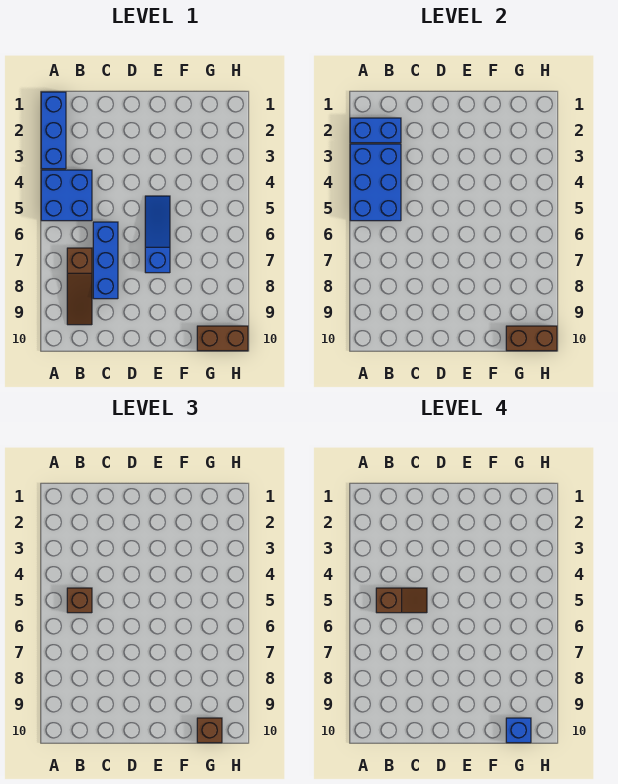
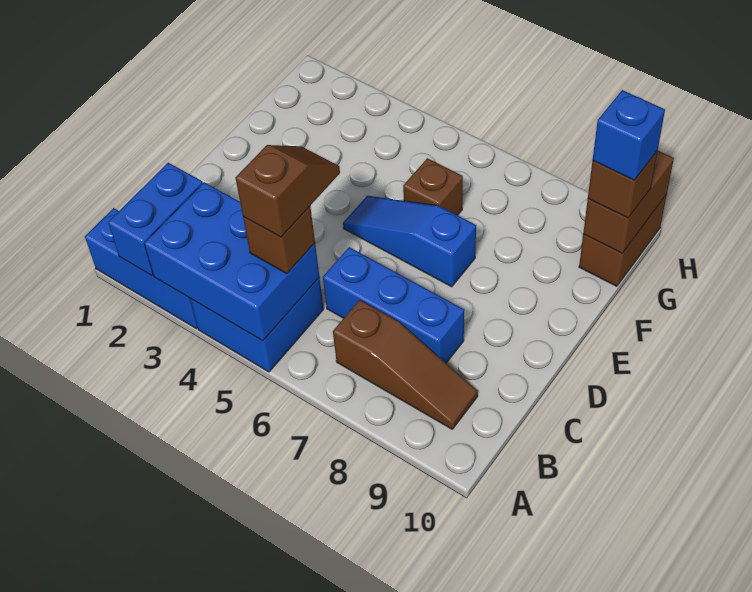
none -> brown 1x1 brick [403,158,463,215]

